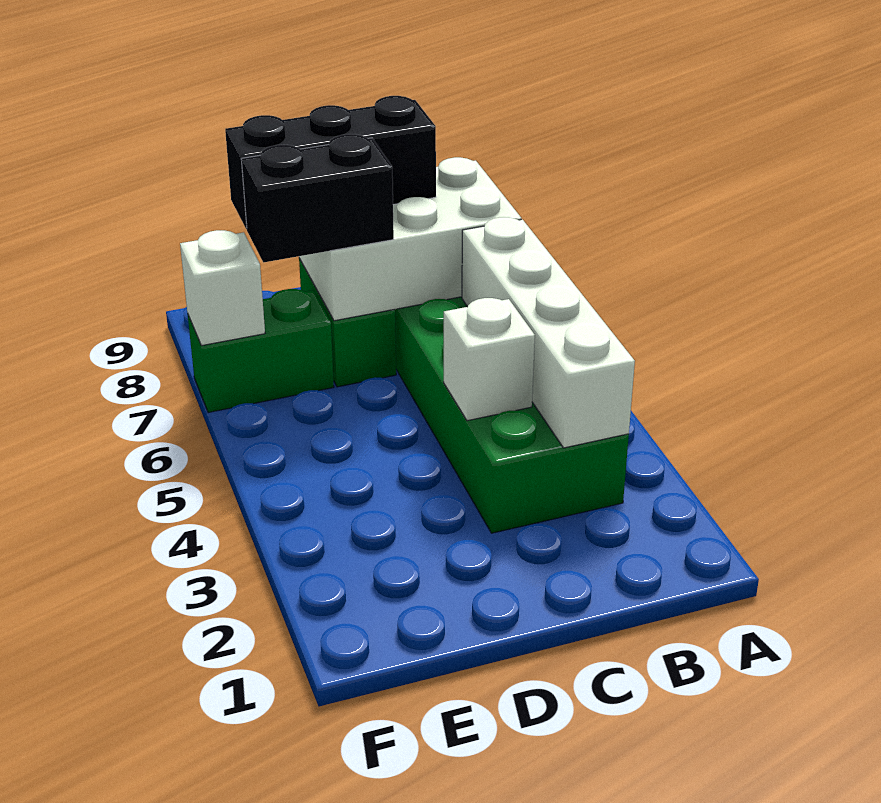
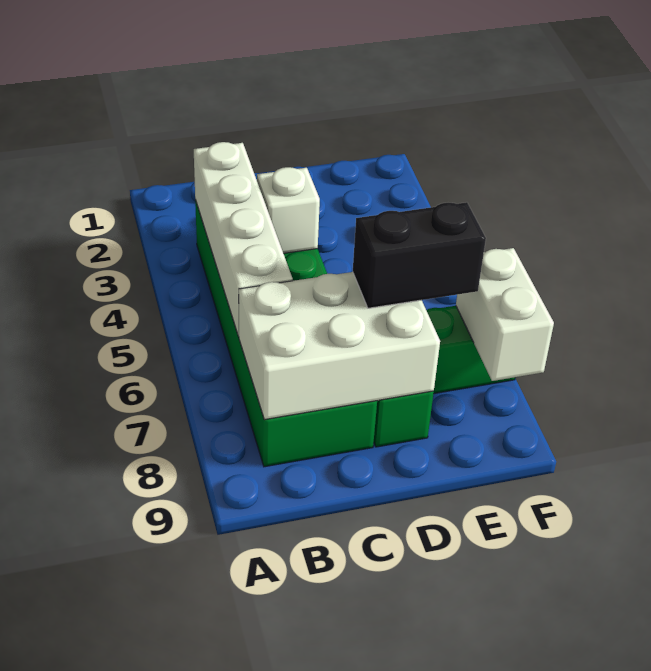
black 1x3 brick [225,96,436,229] -> none
white 1x1 brick [180,230,265,346] -> white 1x2 brick [456,248,554,381]

